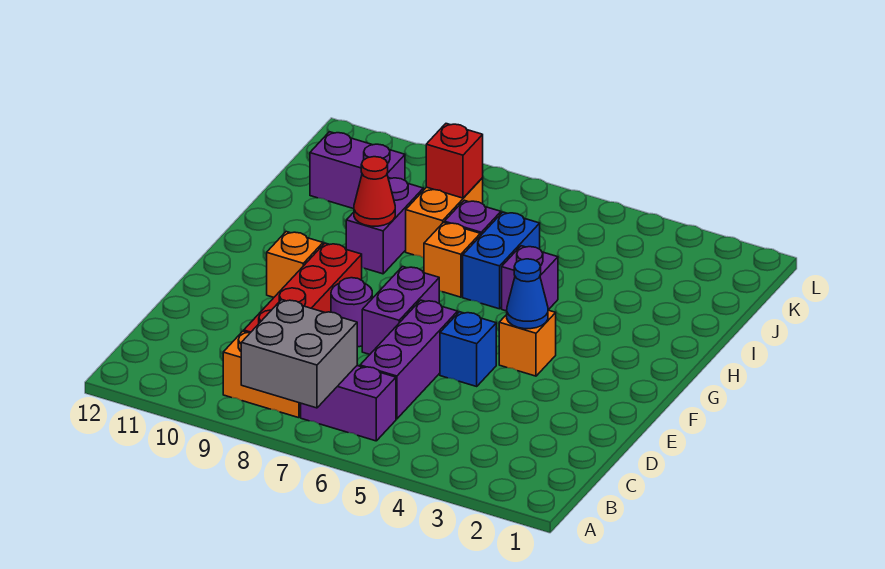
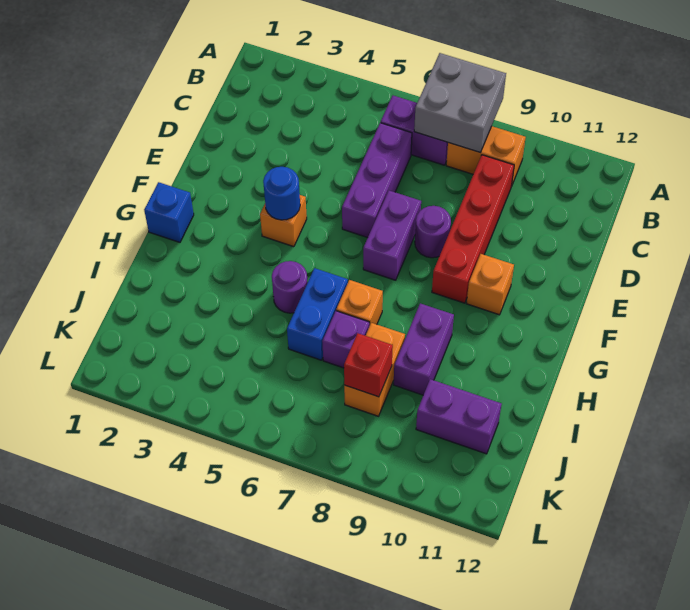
blue 1x1 brick [440,312,496,386] -> blue 1x1 brick moved to [144,182,194,242]
blue 1x1 cone [507,259,548,329] -> blue 1x1 round brick [263,167,300,220]
purple 1x1 brick [502,246,558,311] -> purple 1x1 round brick [272,261,308,313]
red 1x1 cone [354,157,395,226] -> none

